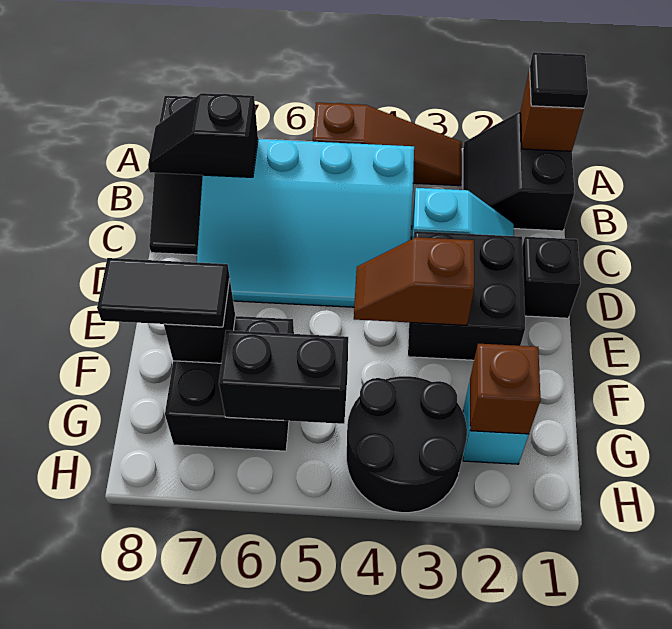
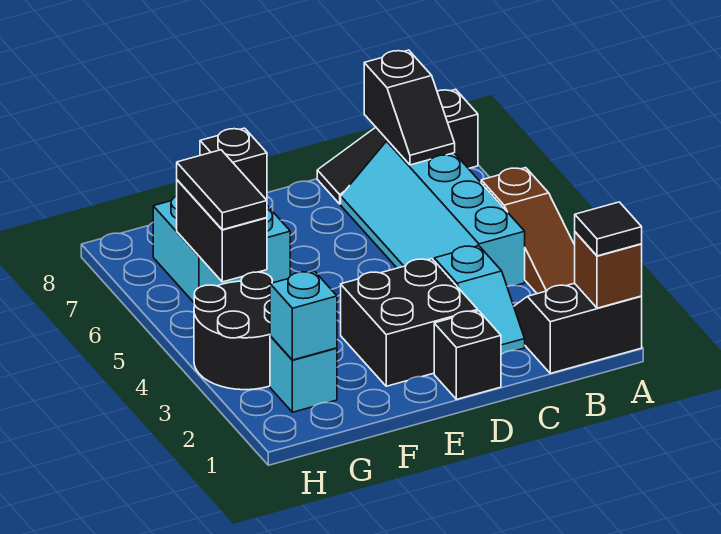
cyan 3x4 slope [197,139,414,307] -> cyan 2x4 slope [341,141,525,287]
black 1x2 slope [148,93,258,177] -> black 1x2 slope turned to [364,50,455,165]
brown 1x2 slope [354,237,474,325] -> none
black 2x2 brick [165,316,294,451] -> cyan 2x2 brick [153,196,290,302]
black 1x2 tile [97,258,230,327] -> black 1x2 tile moved to [177,150,267,230]
brown 1x1 brick [470,344,541,434] -> cyan 1x1 brick [270,271,337,360]

